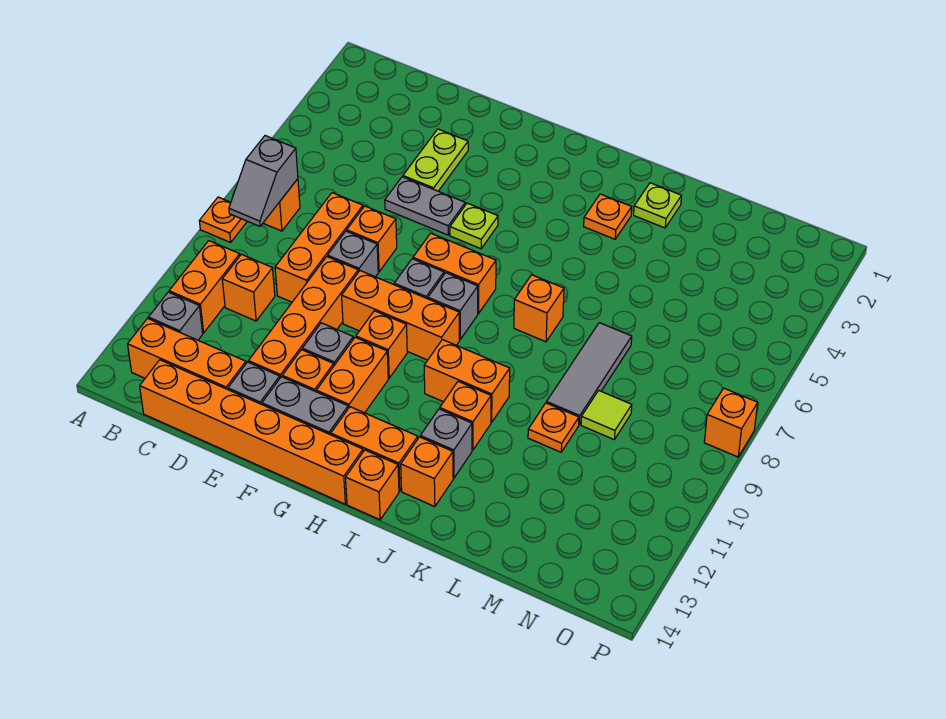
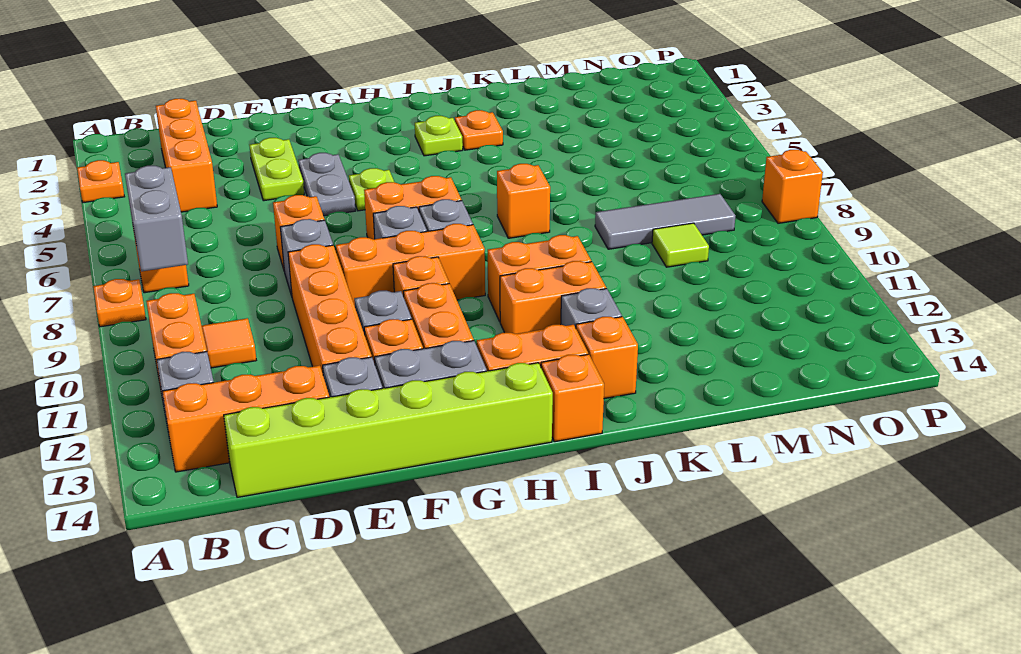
grey 1x2 slope [229,136,298,226] -> grey 1x2 brick [125,166,188,271]
orange 1x1 brick [222,254,275,321] -> orange 1x1 tile [201,318,256,368]
orange 1x6 brick [140,360,363,504] -> lime 1x6 brick [224,363,553,497]
orange 1x3 brick [275,193,363,302] -> orange 1x3 brick moved to [156,99,217,212]
grey 1x2 plate [385,177,465,235] -> grey 1x2 plate turned to [298,153,355,216]
orange 1x1 brick [440,381,491,450] -> orange 1x2 brick [500,261,606,334]
lime 1x1 plate [634,183,681,228] -> lime 1x1 plate moved to [415,116,463,156]
grey 1x3 tile [547,323,632,424] -> grey 1x3 tile turned to [595,194,735,249]
orange 1x1 plate [528,403,579,452] -> orange 1x1 plate moved to [77,160,124,203]

